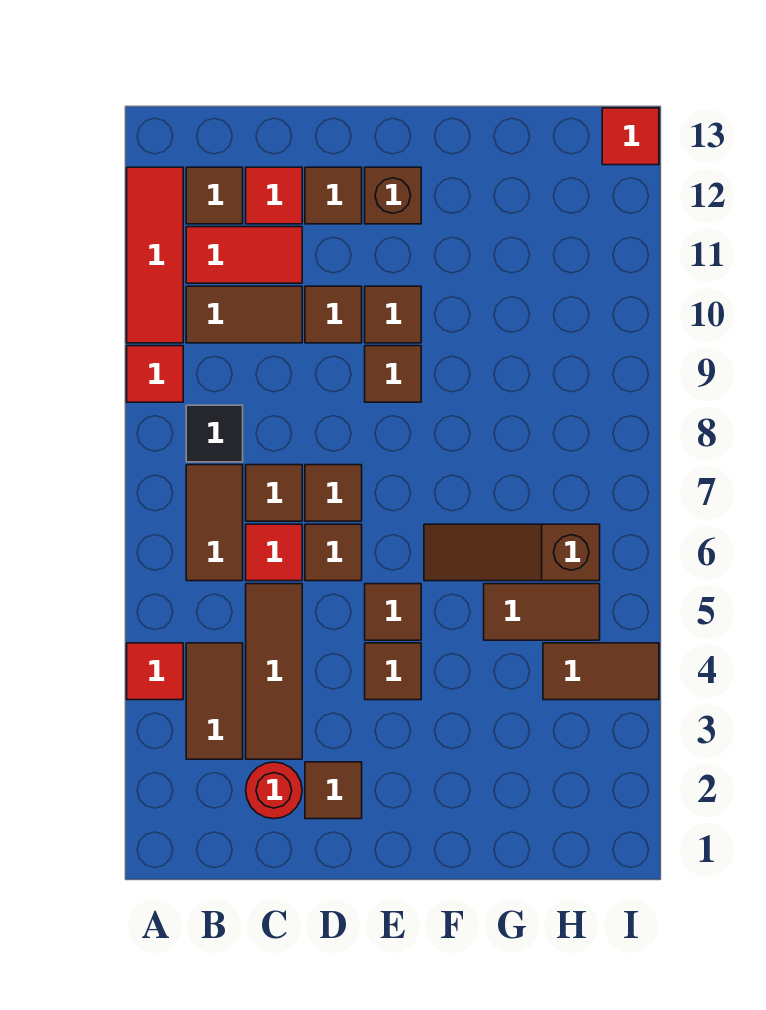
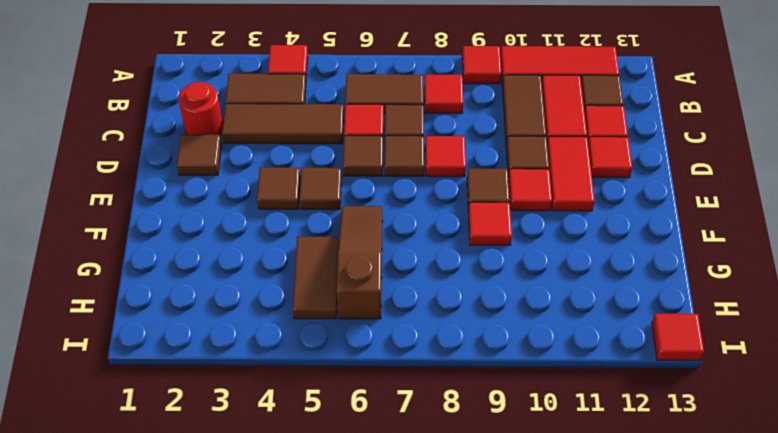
black 1x1 tile [186,405,243,462] -> red 1x1 tile [425,75,463,113]
none -> red 1x1 tile [425,136,466,177]
none -> red 1x2 tile [547,136,595,211]
brown 1x1 tile [305,167,362,224] -> red 1x1 tile [588,137,632,178]
brown 1x1 tile [365,286,421,343] -> red 1x1 tile [508,169,552,211]
brown 1x1 brick [365,167,421,224] -> none
none -> red 1x1 tile [468,202,512,245]
brown 1x2 tile [543,643,659,700] -> none

